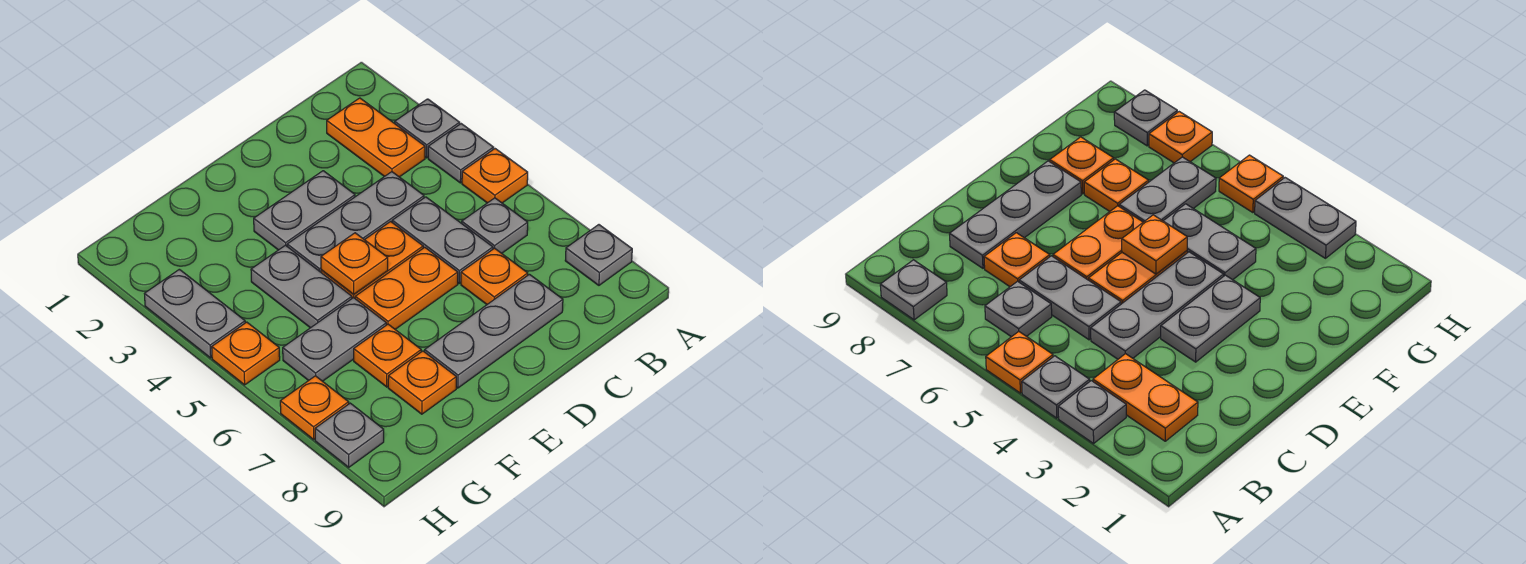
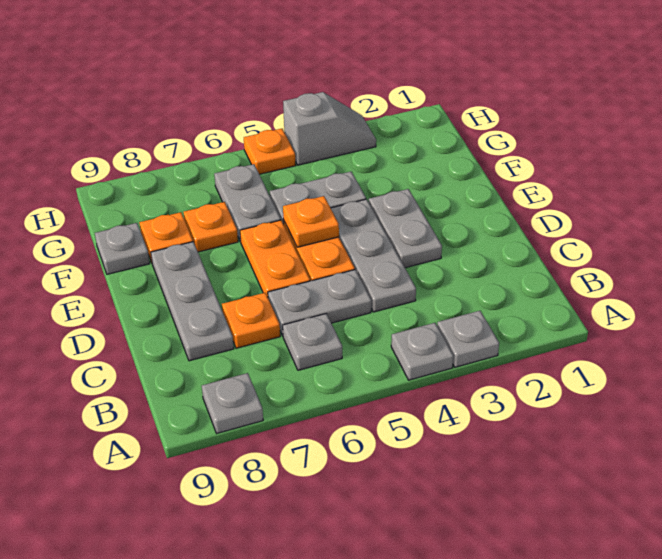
orange 1x1 plate [462,149,528,203] -> none
orange 1x2 plate [327,98,425,177] -> none
grey 1x2 plate [145,269,245,358] -> grey 1x2 slope [283,92,376,165]
orange 1x1 plate [280,376,349,439] -> none
grey 1x1 plate [315,403,384,467] -> grey 1x1 plate moved to [95,223,150,274]

